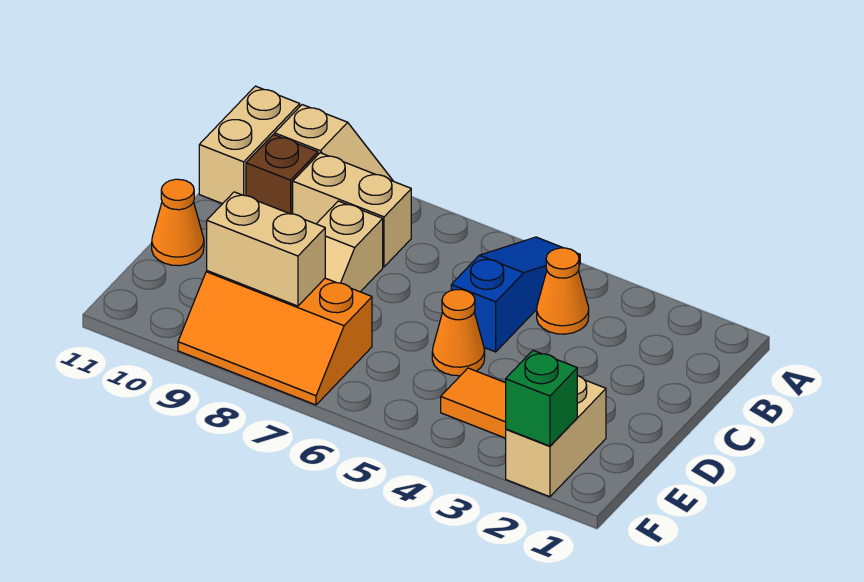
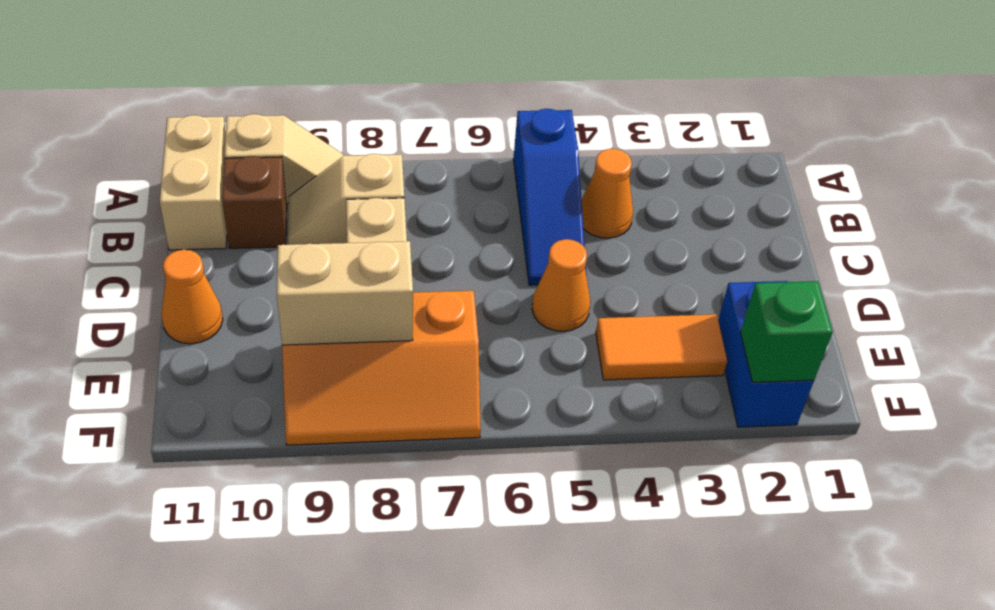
blue 1x3 slope [451,237,580,352] -> blue 1x3 slope turned to [513,109,586,285]
tan 1x2 brick [293,153,411,267] -> tan 1x2 slope [288,154,404,245]
tan 1x2 brick [506,376,606,497] -> blue 1x2 brick [718,281,814,427]

